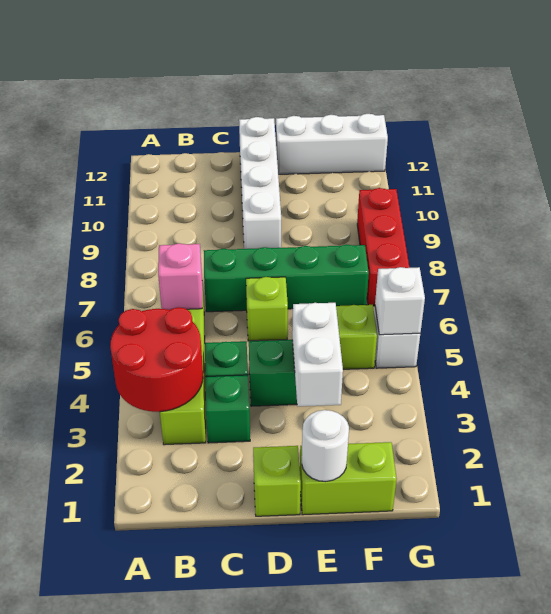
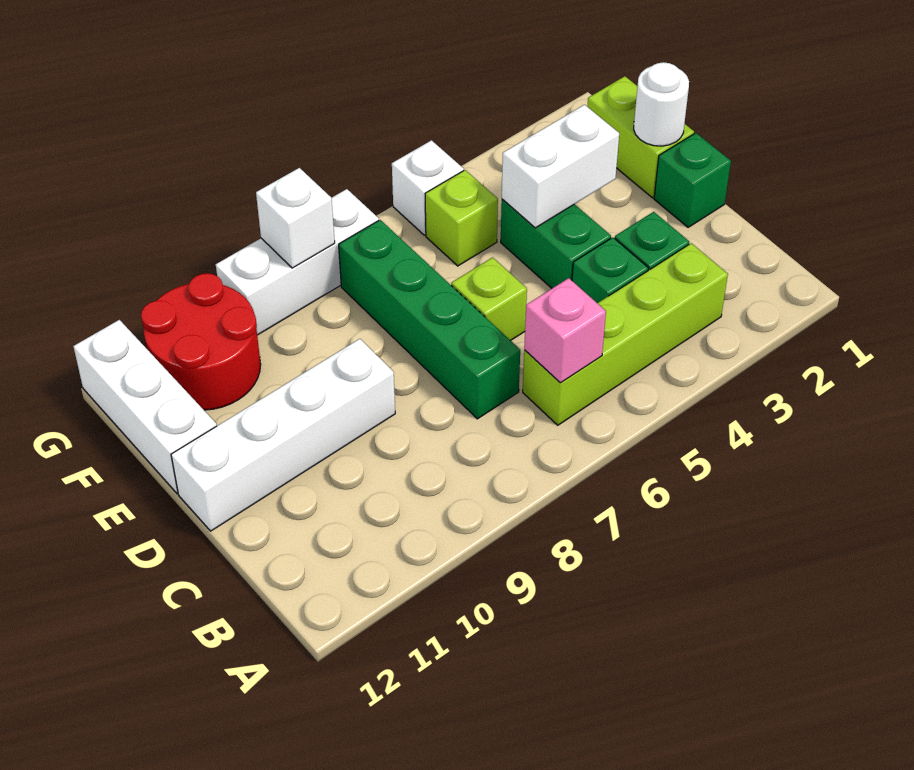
red 2x2 round brick [110,307,203,412] -> red 2x2 round brick moved to [141,273,261,410]
lime 1x1 brick [253,446,301,516] -> green 1x1 brick [654,133,731,227]
white 1x1 brick [375,267,425,335] -> white 1x1 brick moved to [256,168,335,268]
red 1x3 brick [357,188,409,306] -> white 1x3 brick [216,189,379,335]

